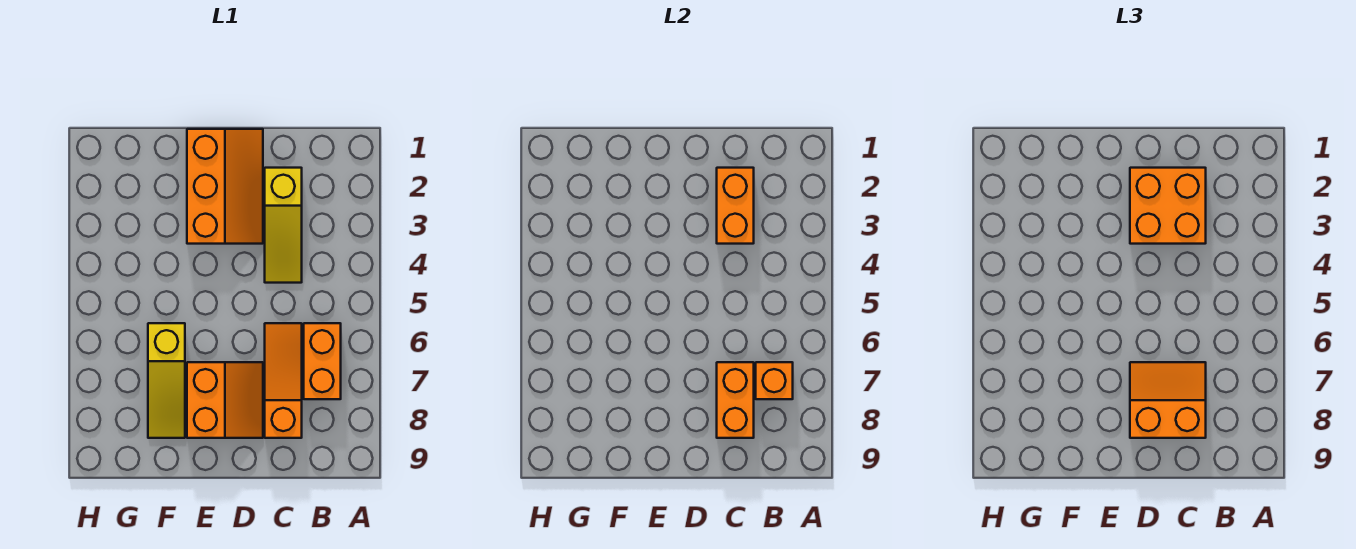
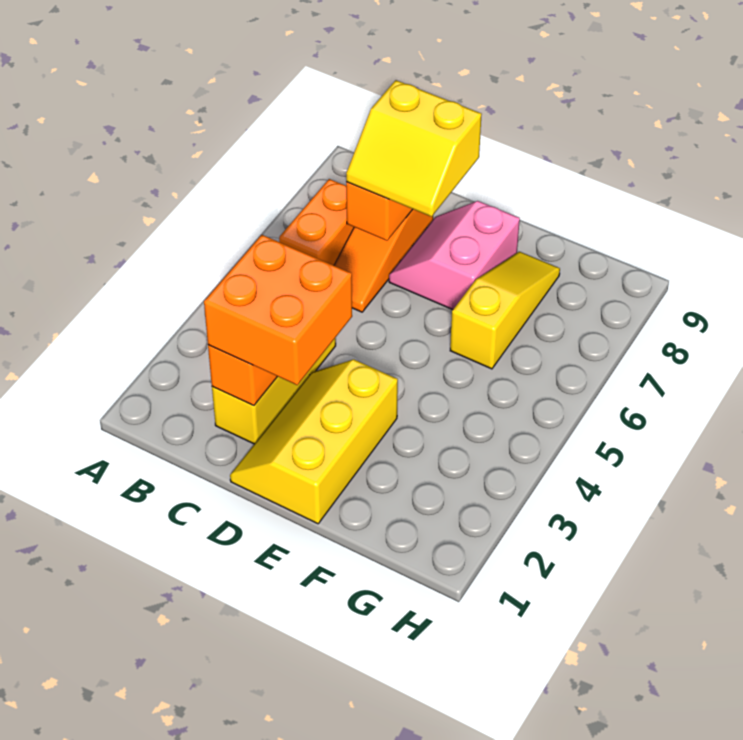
orange 1x1 brick [756,362,793,399] -> none
orange 2x2 slope [1130,362,1206,438] -> yellow 2x2 slope [346,80,482,217]
orange 2x3 slope [187,129,263,244] -> yellow 2x3 slope [230,359,398,524]
orange 2x2 slope [187,362,263,438] -> pink 2x2 slope [389,201,520,310]

